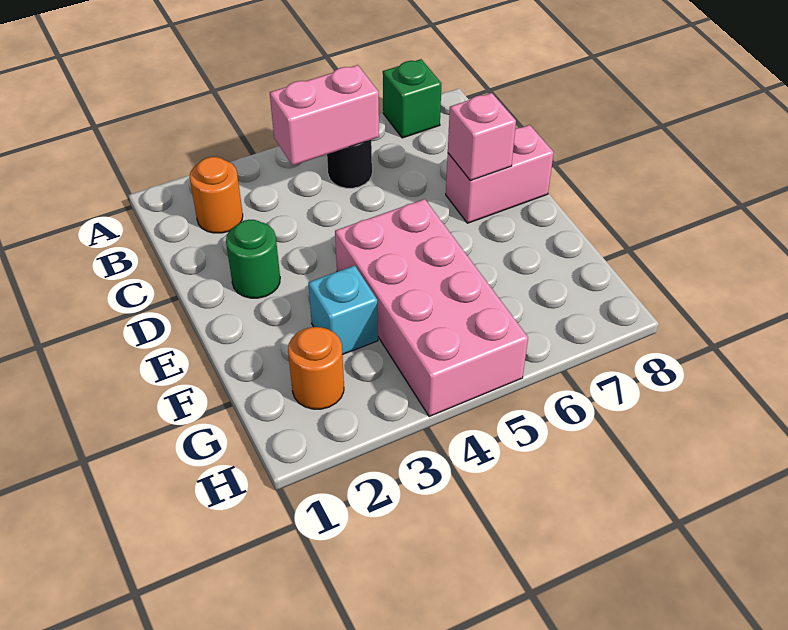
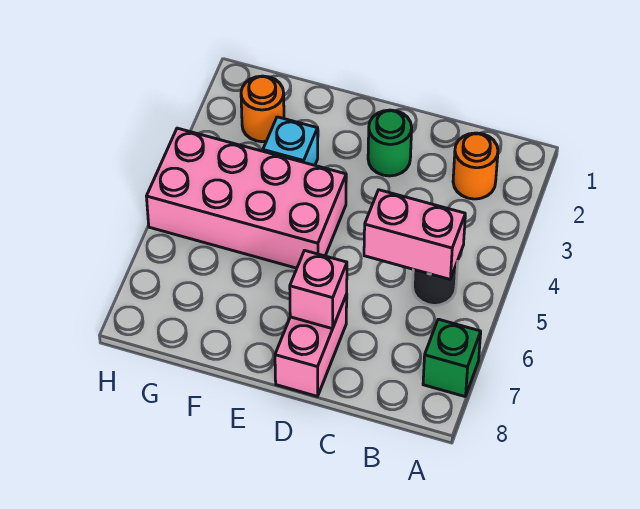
pink 1x2 brick [270,65,379,166] -> pink 1x2 brick turned to [364,190,465,279]

